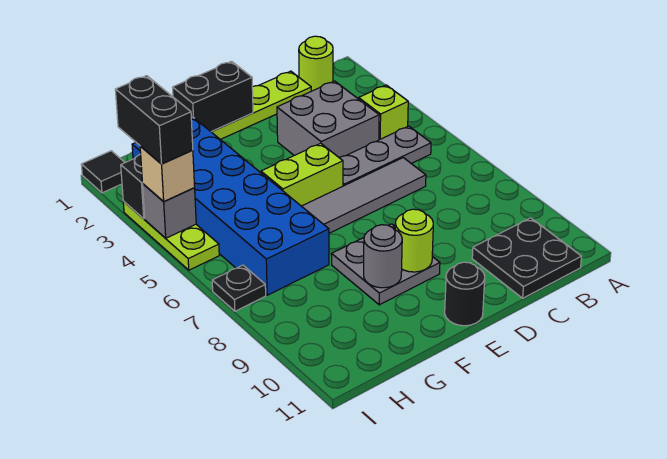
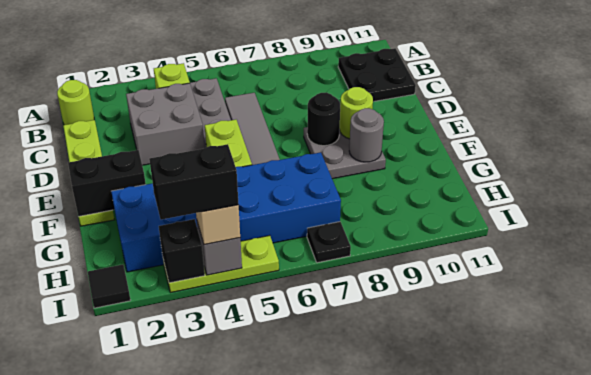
black 1x2 brick [173,61,253,132] -> black 1x2 brick turned to [68,150,146,216]
black 1x1 round brick [445,262,485,326] -> black 1x1 round brick moved to [307,93,340,146]

